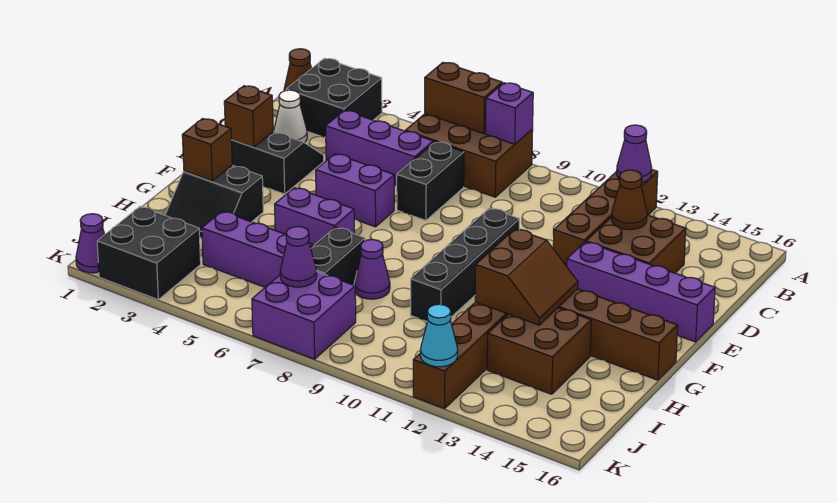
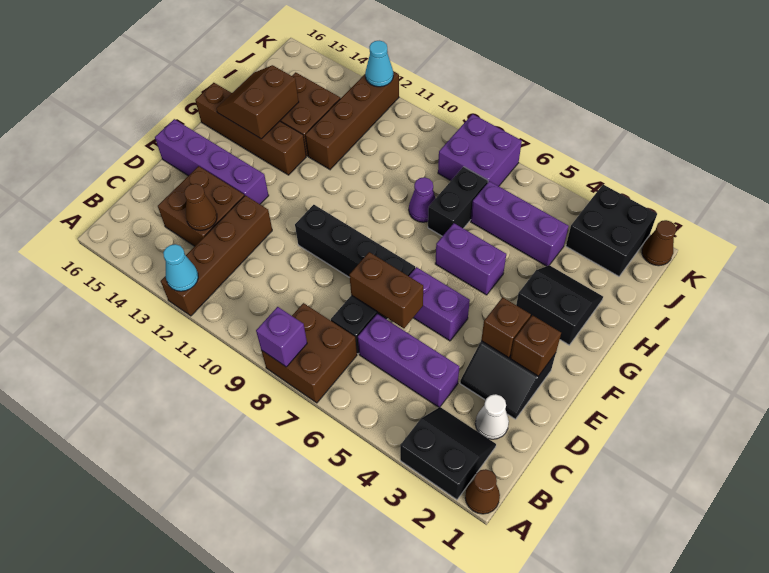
black 2x2 brick [286,58,382,137] -> black 2x2 slope [400,407,496,500]
brown 2x3 brick [405,114,533,197] -> brown 2x2 brick [261,303,357,403]
brown 1x2 brick [425,62,502,134] -> brown 1x2 brick moved to [349,252,423,328]
purple 1x1 cone [617,125,652,183] -> cyan 1x1 cone [163,244,198,291]
black 1x4 brick [411,208,519,322] -> black 1x4 brick turned to [295,205,415,278]
brown 1x1 brick [182,119,232,181] -> brown 1x1 brick moved to [481,297,531,358]
brown 2x2 slope [475,229,578,325] -> brown 2x2 slope moved to [216,65,299,139]
purple 1x1 cone [280,226,317,287] -> none
purple 1x1 cone [76,214,105,273] -> brown 1x1 cone [642,220,676,266]

